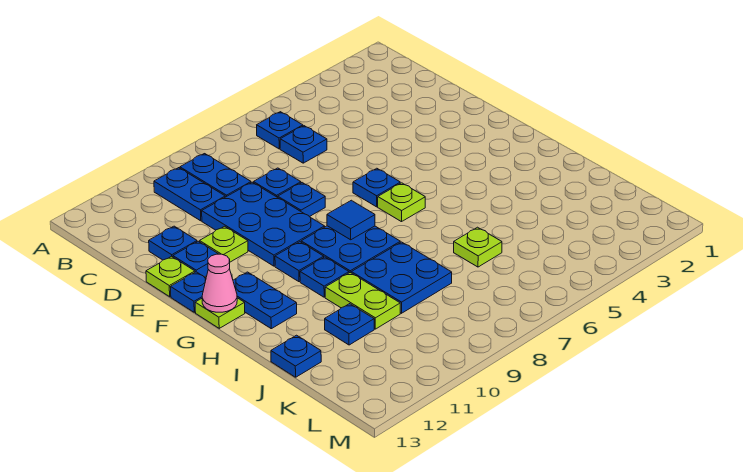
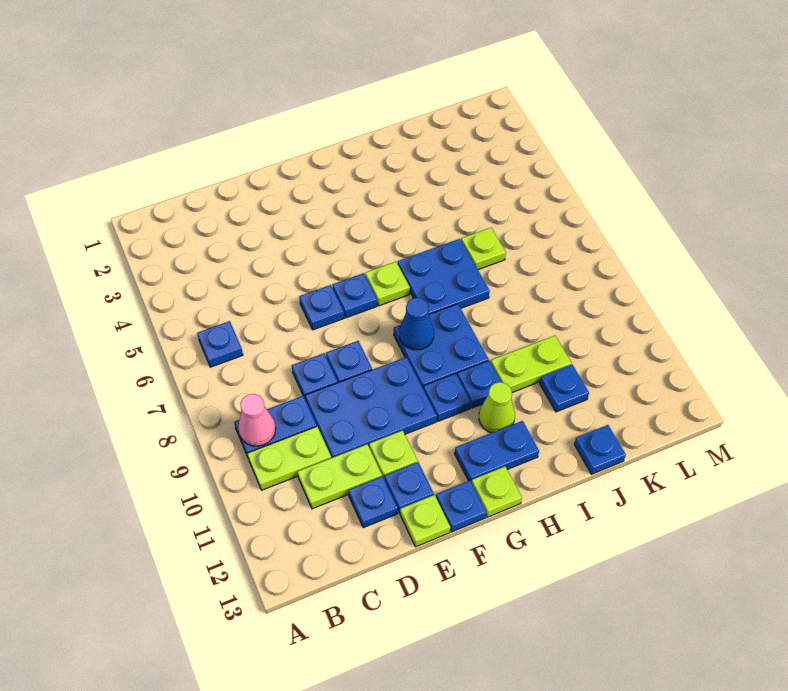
blue 1x2 plate [154,168,225,221] -> lime 1x2 plate [247,427,331,490]
blue 1x1 plate [280,126,327,163] -> blue 1x1 plate moved to [299,285,344,330]
none -> lime 1x2 plate [298,444,382,509]
blue 1x1 tile [327,200,375,240] -> blue 1x1 cone [399,298,434,350]
pink 1x1 cone [202,254,237,312] -> pink 1x1 cone moved to [238,394,276,446]
none -> lime 1x1 cone [479,382,515,433]
blue 2x2 plate [351,242,452,313] -> blue 2x2 plate moved to [398,239,490,314]

